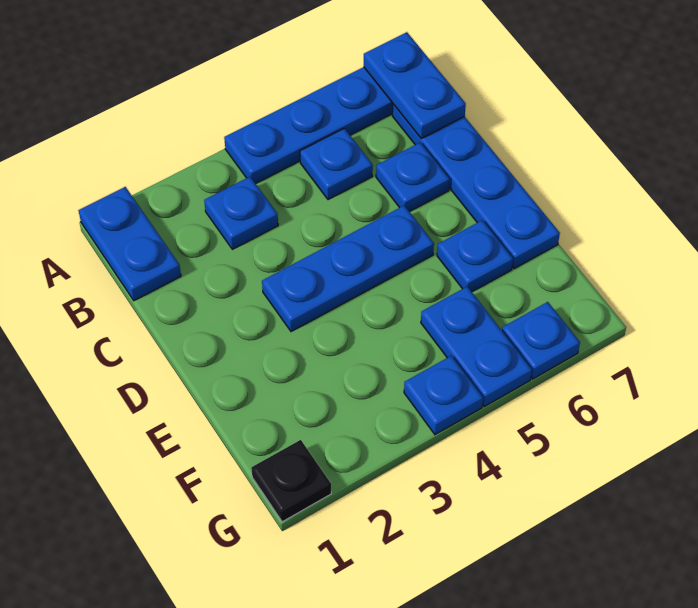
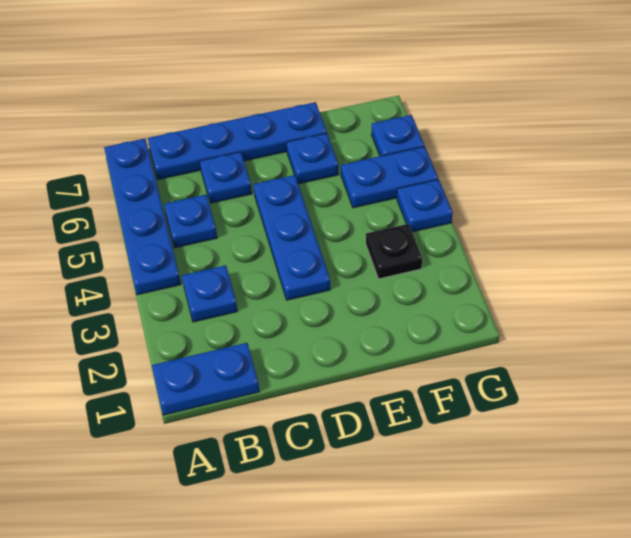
blue 1x2 plate [364,32,466,138] -> none
black 1x1 plate [251,440,331,522] -> black 1x1 plate moved to [366,224,422,279]

